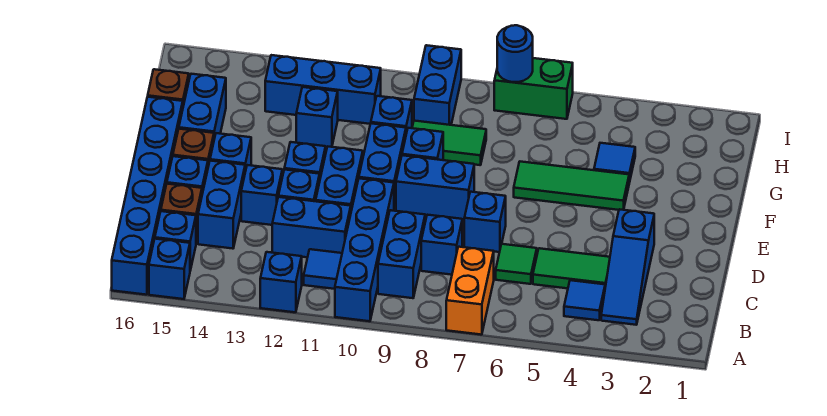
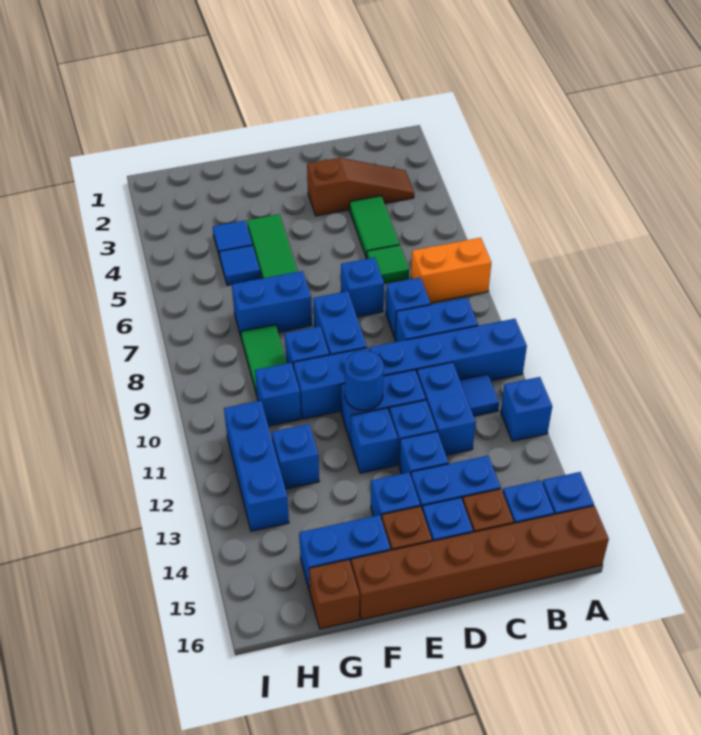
blue 1x6 brick [112,97,183,295] -> brown 1x6 brick [351,506,609,620]
blue 1x3 slope [601,209,654,325] -> brown 1x3 slope [307,158,414,216]
blue 1x1 tile [564,280,605,320] -> blue 1x1 tile moved to [219,245,260,285]
blue 1x2 brick [414,45,461,125] -> blue 1x2 brick moved to [232,271,312,339]
green 1x2 brick [494,58,573,119] -> none
blue 1x1 round brick [497,25,533,82] -> blue 1x1 round brick moved to [345,351,384,410]

